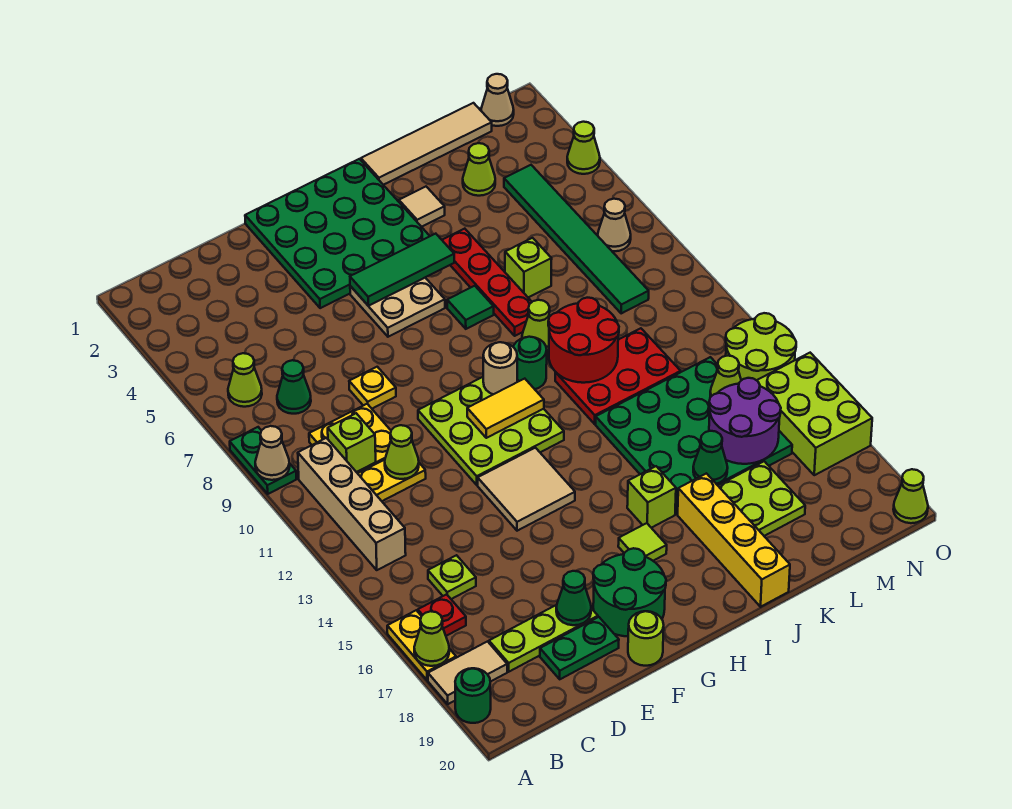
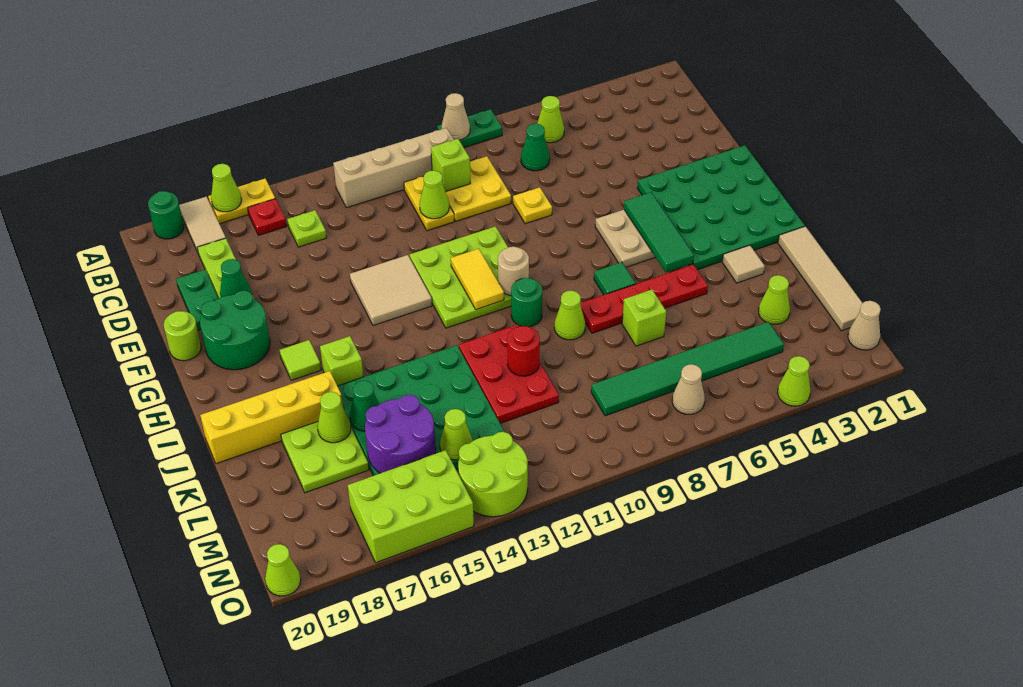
red 2x2 round brick [548,298,619,383] -> red 1x1 round brick [507,326,540,376]
none -> lime 1x1 cone [317,392,351,443]

